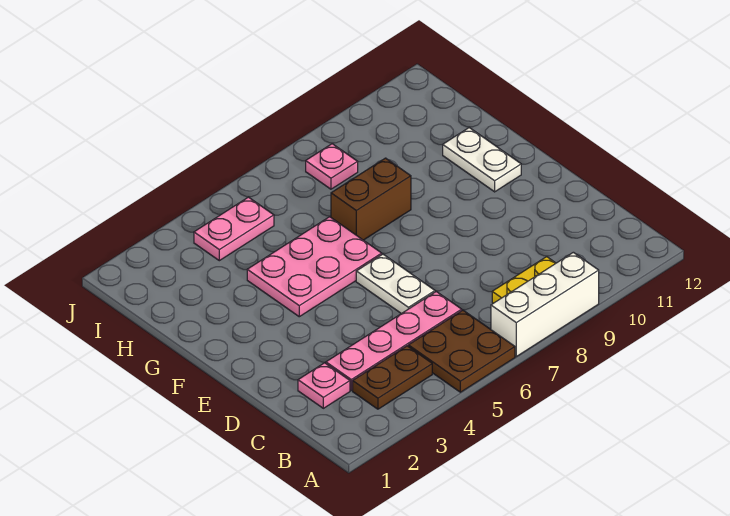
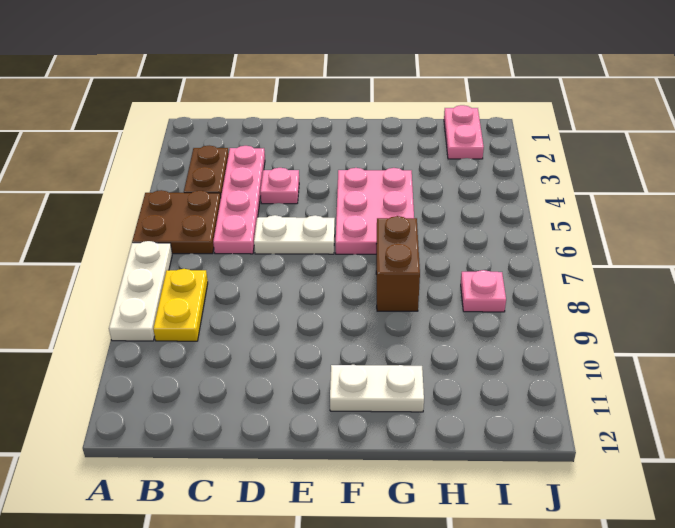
white 1x3 brick [491,252,599,356] -> white 1x3 plate [109,241,172,341]
pink 1x1 plate [298,363,350,408] -> pink 1x1 plate moved to [260,168,299,204]
pink 1x2 plate [194,197,274,261] -> pink 1x2 plate moved to [444,105,484,159]

